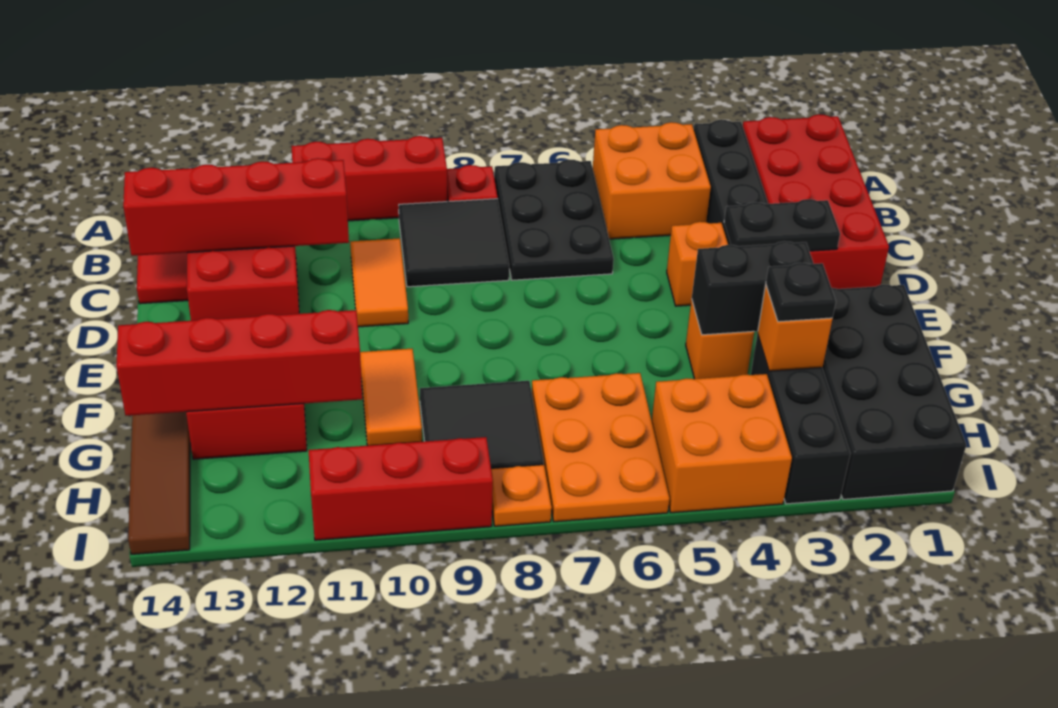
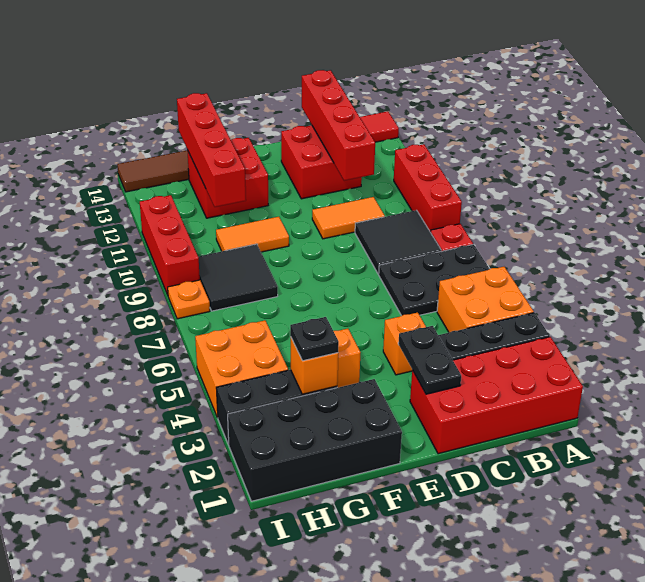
black 1x2 brick [692,241,814,335] -> none
orange 2x3 plate [532,373,669,522] -> none

